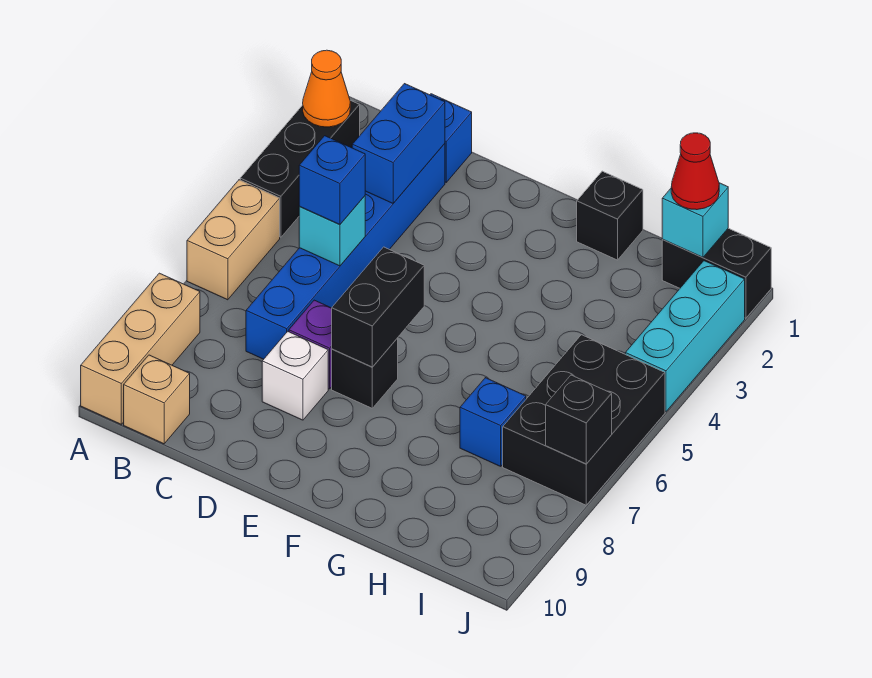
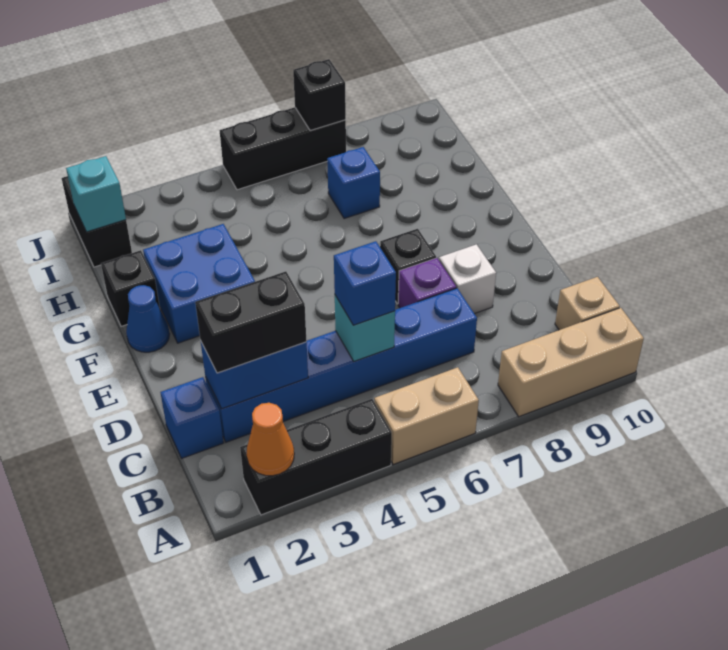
black 1x2 brick [332,247,424,367] -> black 1x2 brick moved to [195,271,306,373]
none -> blue 1x1 cone [126,285,170,352]
none -> blue 2x2 brick [143,224,255,343]
red 1x1 cone [671,133,719,210] -> none
black 2x3 brick [503,335,665,505] -> black 1x3 brick [220,107,346,190]
cyan 1x3 brick [625,261,745,412] -> none

